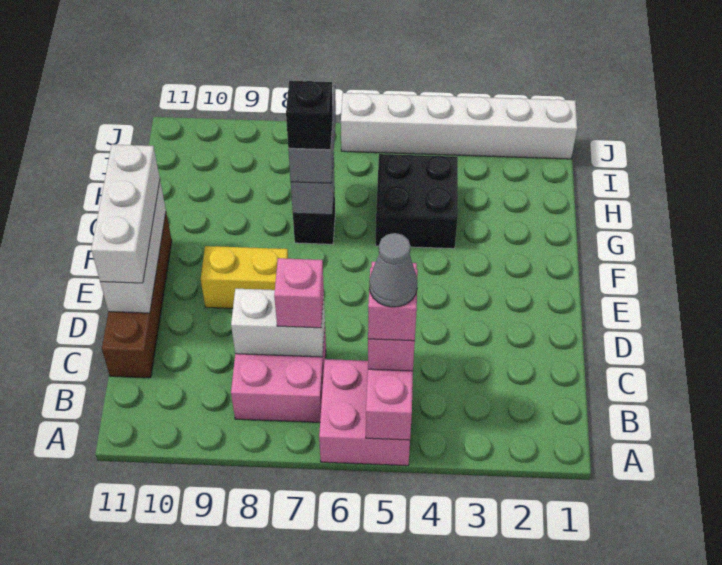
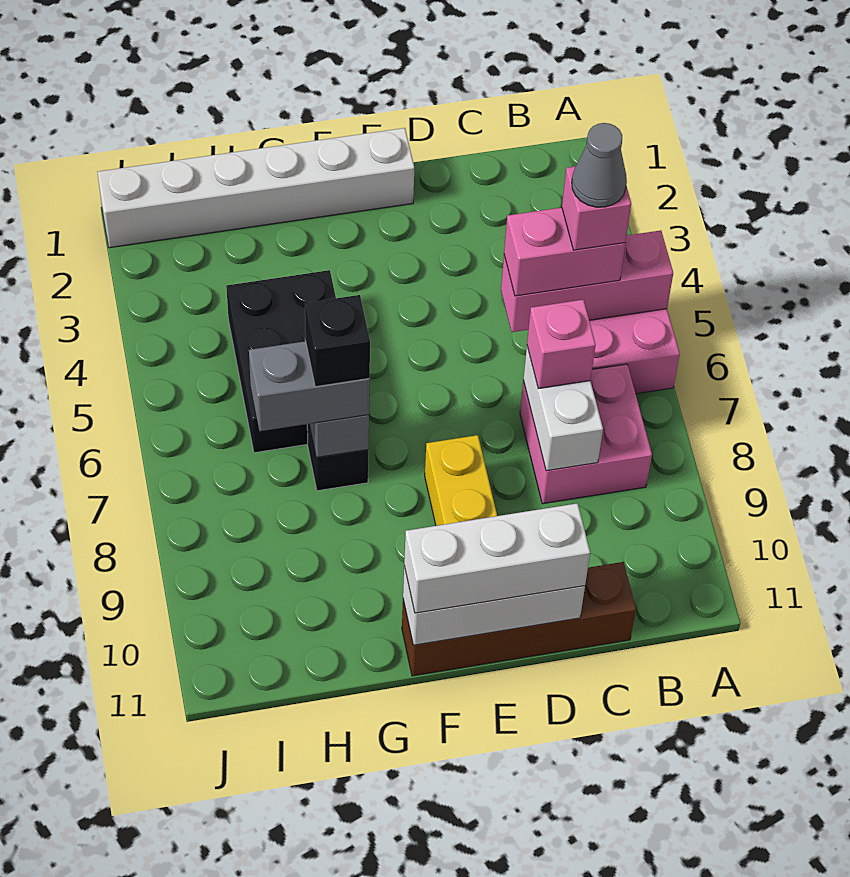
black 2x2 brick [376,154,458,249] -> black 2x3 brick [226,270,336,453]
white 1x6 brick [341,93,577,159] -> white 1x6 brick turned to [98,128,414,248]

